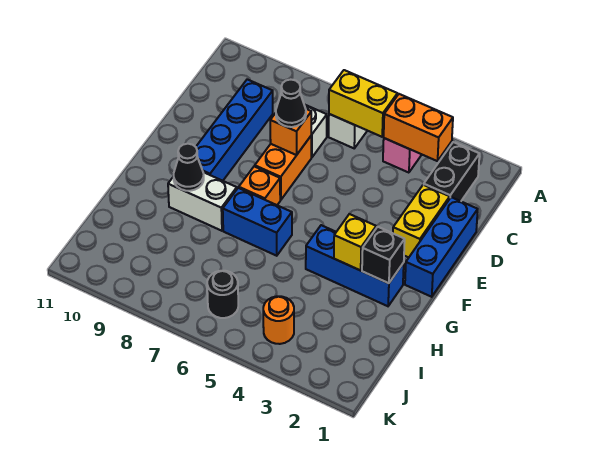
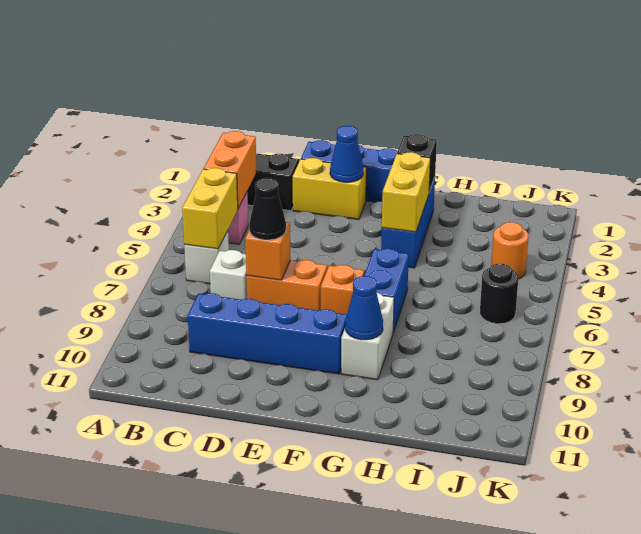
none -> blue 1x1 cone [330,126,363,182]
yellow 1x1 brick [334,214,376,270] -> yellow 1x2 brick [382,152,430,232]
black 1x1 cone [174,144,204,191] -> blue 1x1 cone [345,276,383,340]

